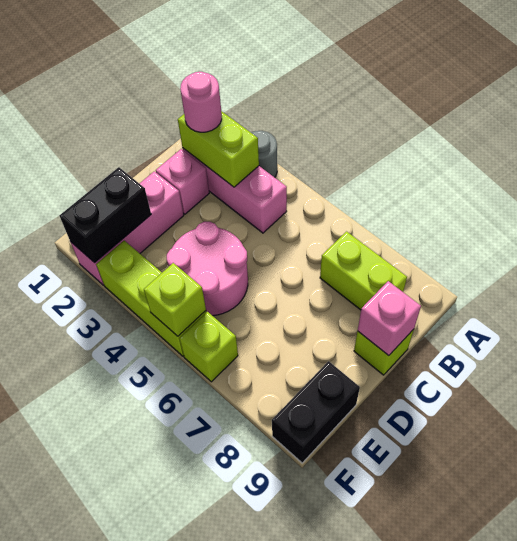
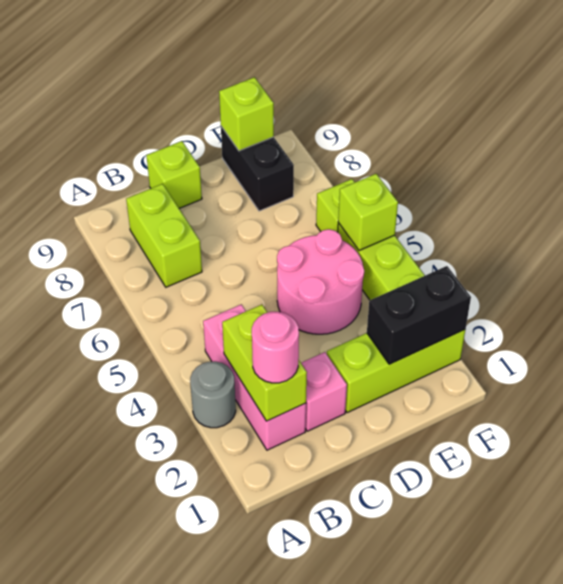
pink 1x1 brick [358,281,421,356] -> none
pink 1x3 brick [70,171,184,285] -> lime 1x3 brick [327,330,465,413]
black 1x2 brick [272,361,360,463] -> black 1x2 brick turned to [221,126,294,211]
none -> lime 1x1 brick [219,77,274,151]

